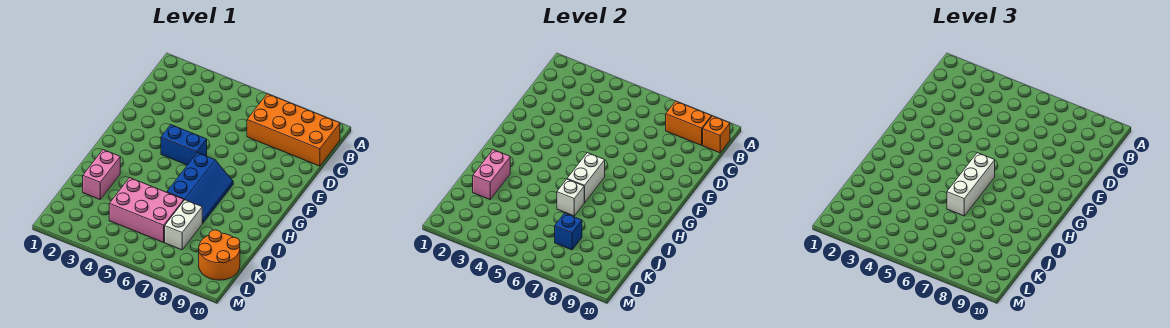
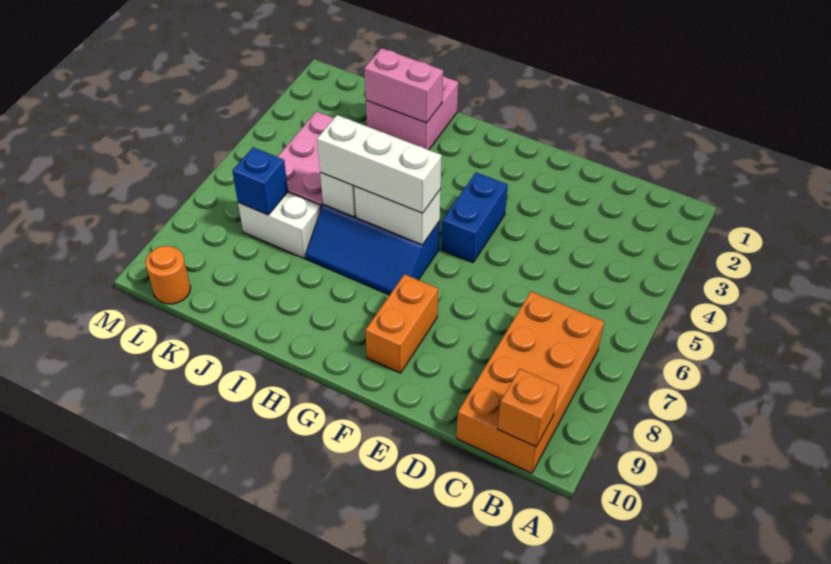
orange 1x2 brick [666,101,712,145] -> orange 1x2 brick moved to [365,274,438,373]
pink 1x2 brick [83,150,120,199] -> pink 2x2 brick [366,76,458,150]
orange 2x2 round brick [199,230,240,280] -> orange 1x1 round brick [145,246,191,304]

